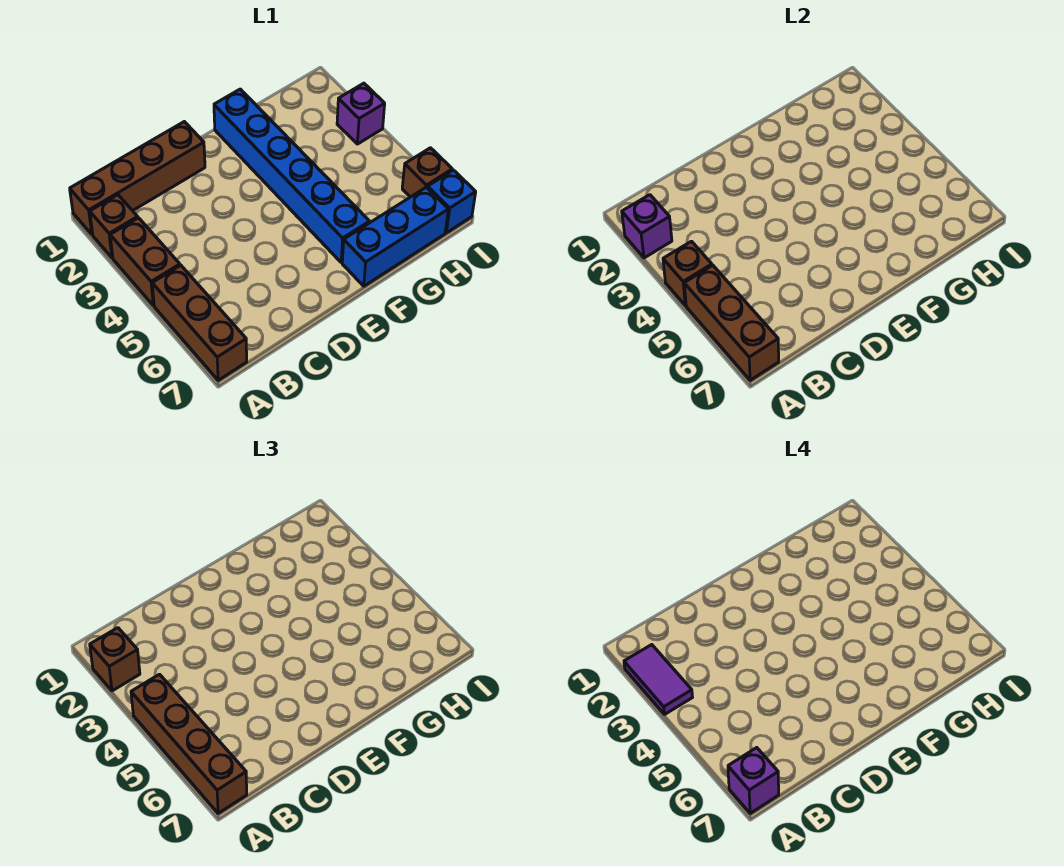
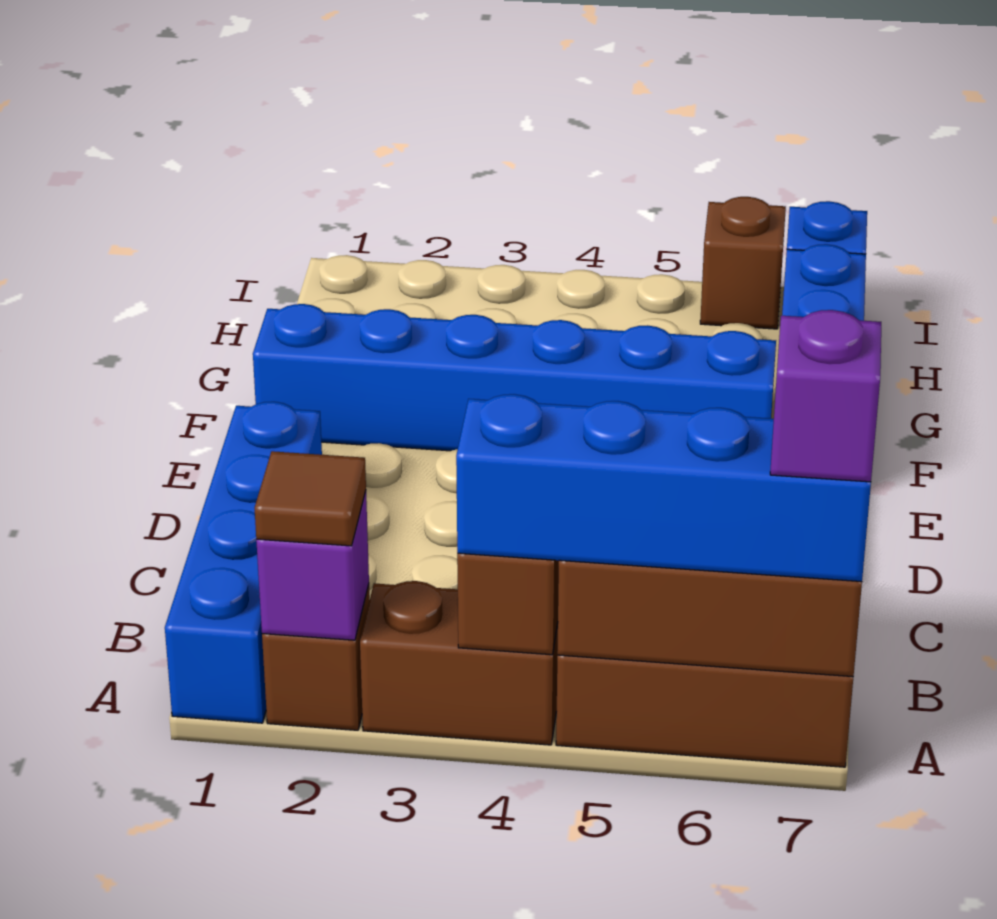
brown 1x4 brick [70,122,205,235] -> blue 1x4 brick [165,402,322,723]
brown 1x1 brick [90,628,140,691] -> brown 1x1 tile [255,451,366,546]
purple 1x2 tile [624,645,693,715] -> none
brown 1x4 brick [131,674,247,813] -> blue 1x4 brick [456,394,871,582]
purple 1x1 brick [337,83,385,144] -> none

